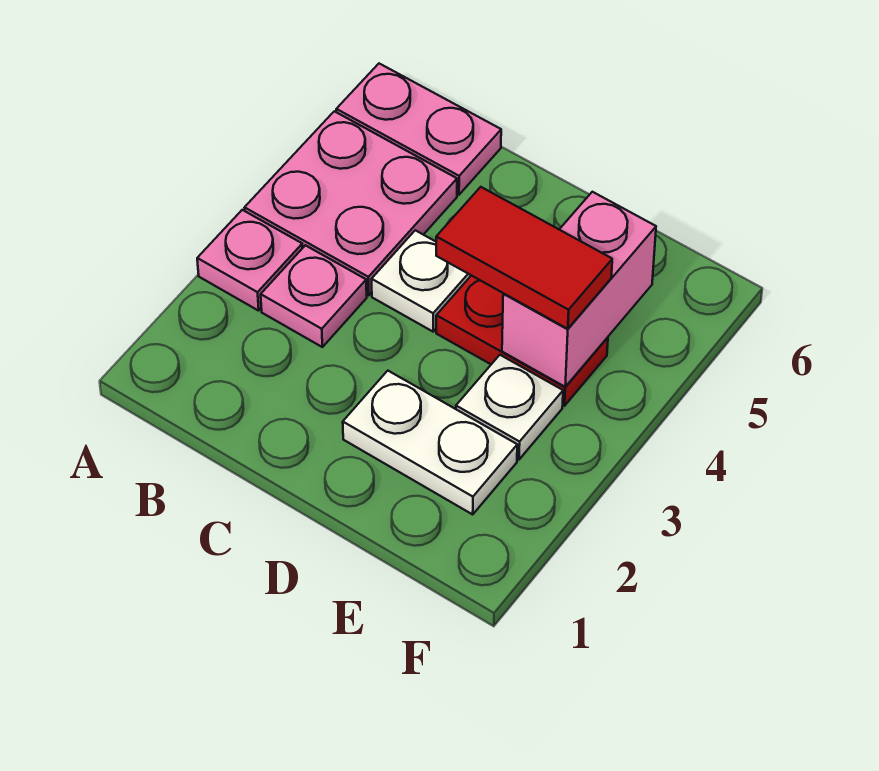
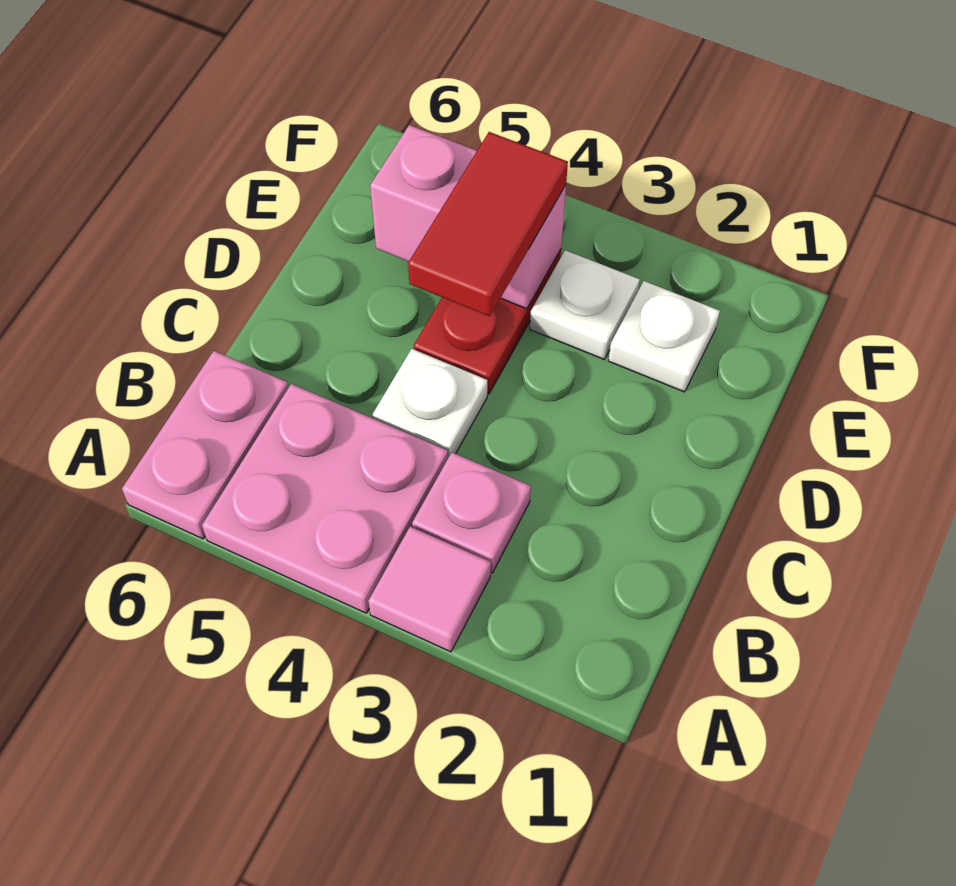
pink 1x1 plate [197,210,302,311] -> pink 1x1 tile [368,527,491,652]
white 1x2 plate [343,371,517,514] -> white 1x1 plate [608,281,720,392]

